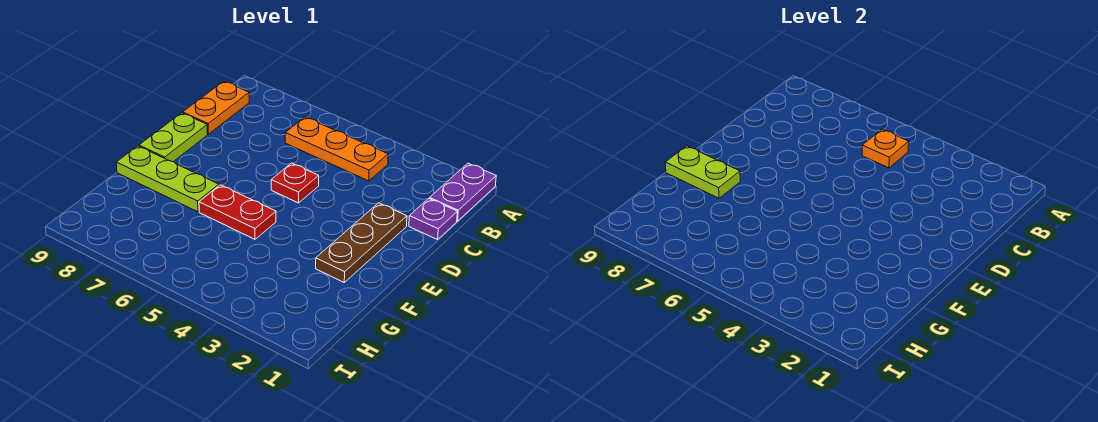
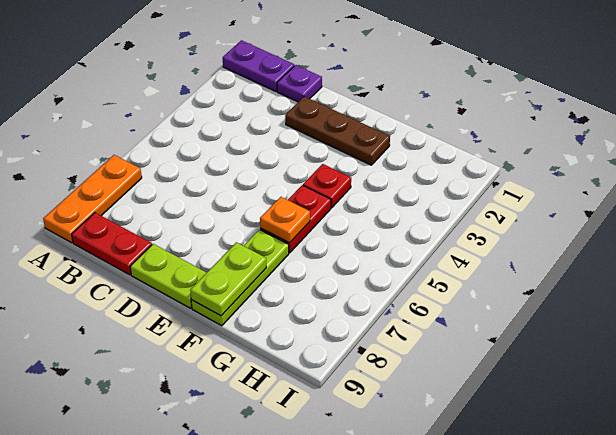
orange 1x3 plate [285,117,388,181] -> orange 1x3 plate moved to [43,155,142,243]
orange 1x1 plate [862,129,909,168] -> orange 1x1 plate moved to [260,197,310,243]
orange 1x2 plate [183,81,249,134] -> red 1x2 plate [72,213,152,275]
red 1x1 plate [271,163,319,203] -> red 1x1 plate moved to [303,164,351,208]

